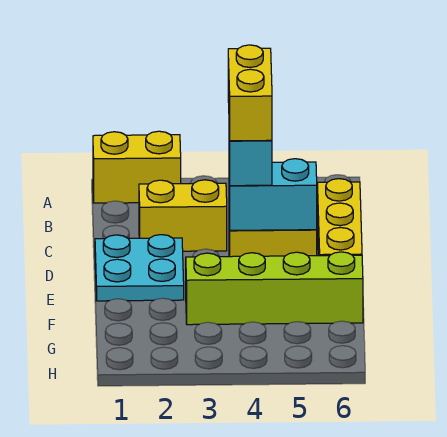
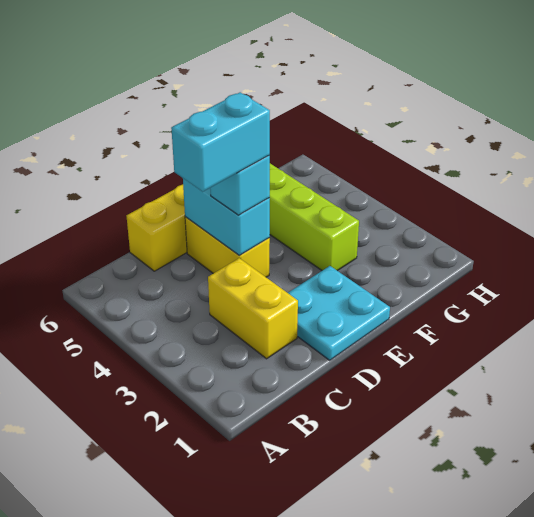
yellow 1x2 brick [93,131,181,203] -> none
yellow 1x2 brick [228,45,272,141] -> cyan 1x2 brick [171,92,270,192]

